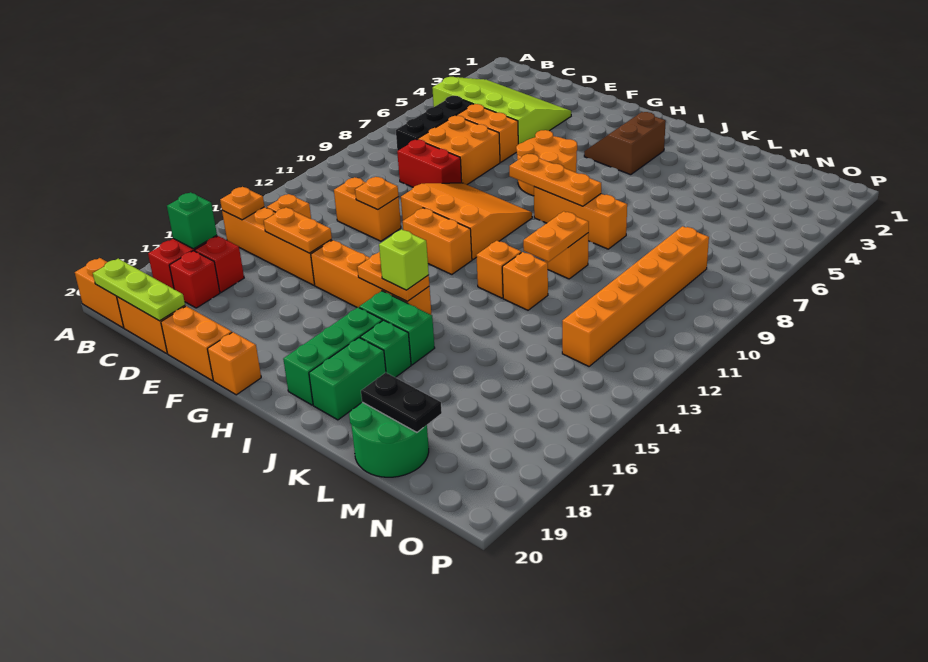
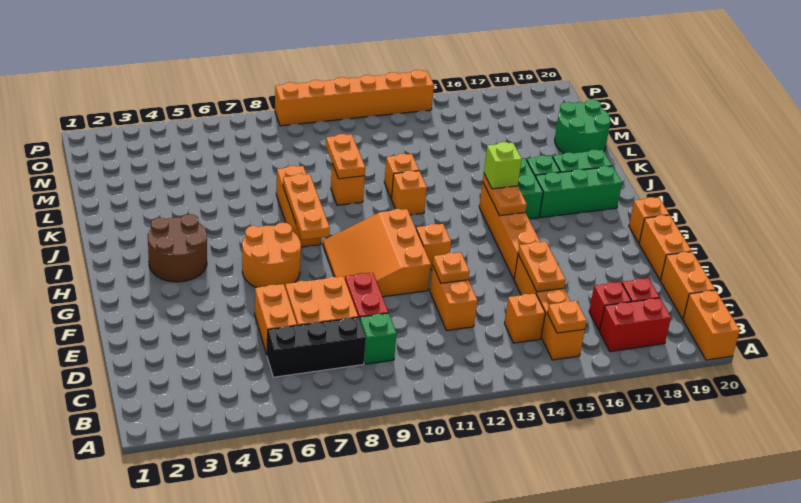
lime 3x4 slope [432,77,571,144] -> none
green 1x1 brick [167,192,217,249] -> green 1x1 brick moved to [360,313,397,364]
lime 1x3 plate [93,259,185,321] -> none
orange 1x2 brick [403,208,472,274] -> orange 1x1 brick [416,224,451,270]
brown 2x2 slope [584,112,666,175] -> brown 2x2 round brick [148,214,207,282]
orange 1x2 plate [523,211,589,262] -> orange 1x2 plate turned to [326,134,365,179]
black 1x2 plate [361,373,442,432] -> none
orange 1x6 brick [562,226,709,366] -> orange 1x6 brick moved to [275,70,434,126]

